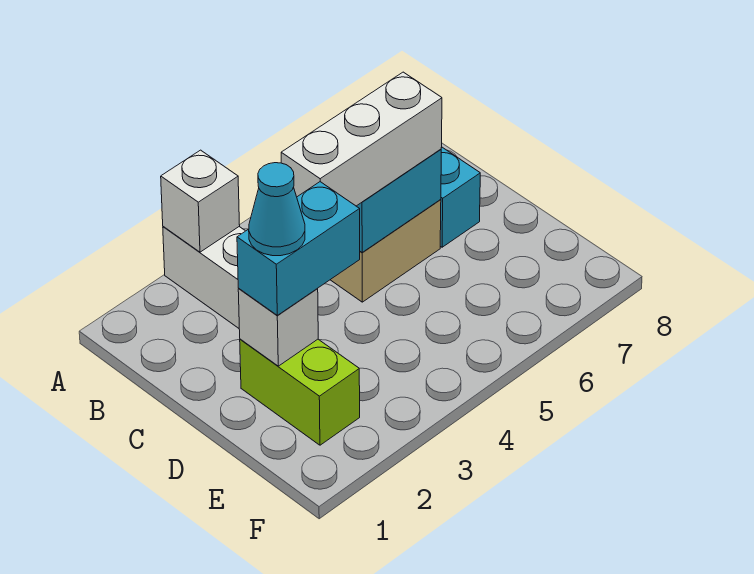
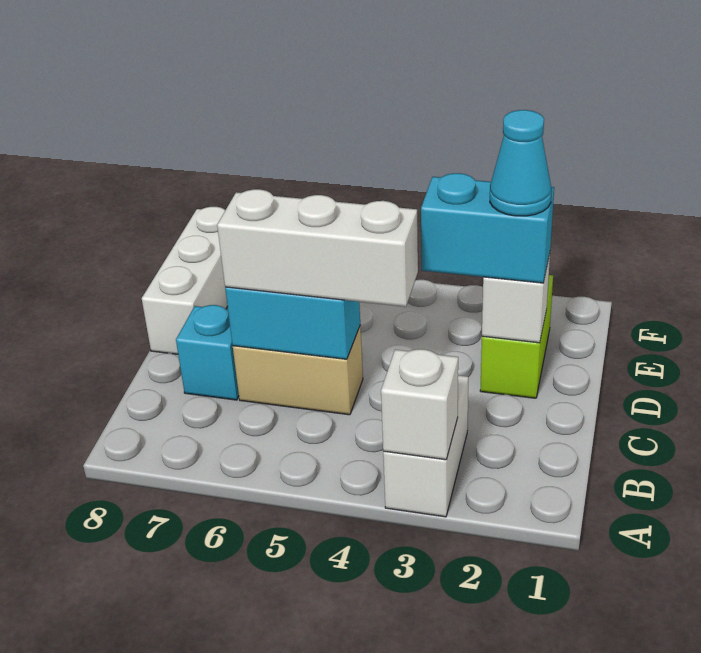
none -> white 1x3 brick [142,207,228,354]

